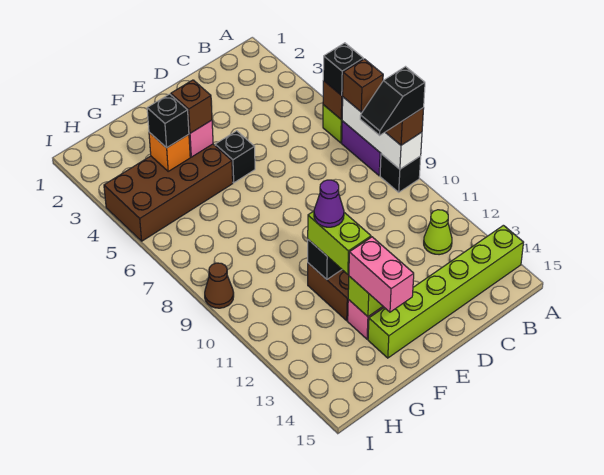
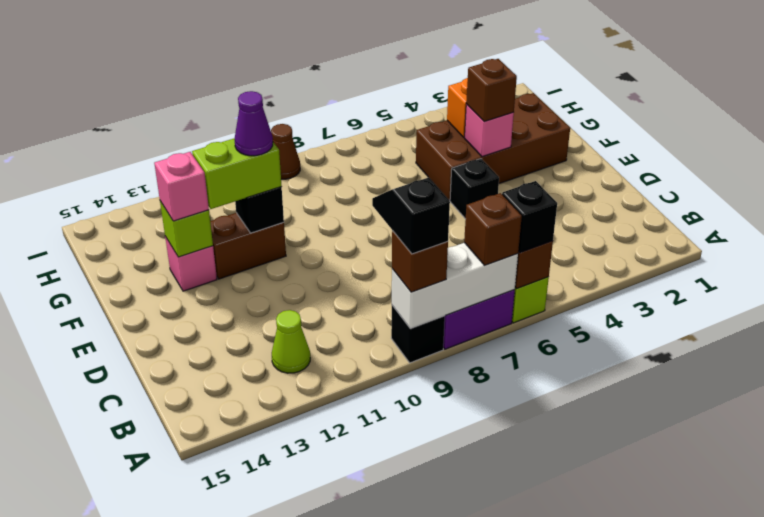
lime 1x6 brick [368,225,524,358] -> none
brown 2x4 brick [104,144,233,241] -> brown 2x4 brick turned to [416,93,570,201]
pink 1x2 brick [349,237,414,312] -> pink 1x1 brick [154,152,209,221]
black 1x1 brick [147,94,189,148] -> none

